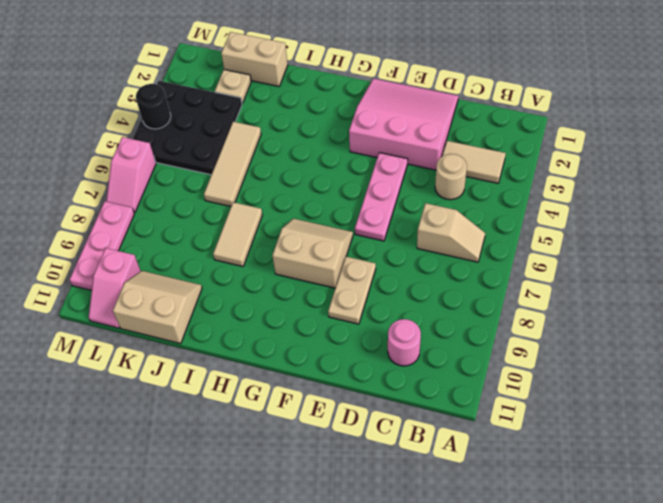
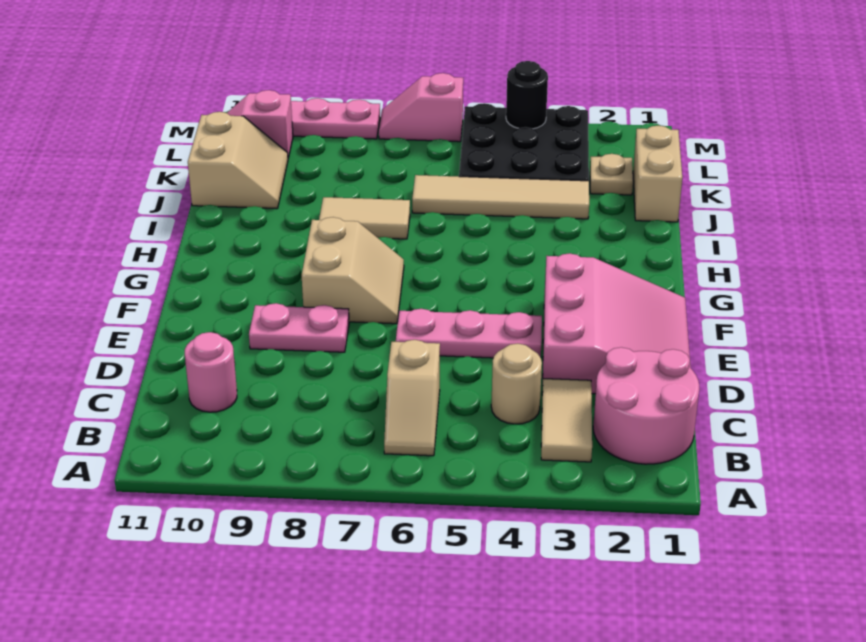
none -> pink 2x2 round brick [593,347,699,464]
tan 1x2 plate [328,257,376,324] -> pink 1x2 plate [249,303,349,352]
tan 1x3 tile [204,122,261,206] -> tan 1x4 tile [412,175,589,219]

